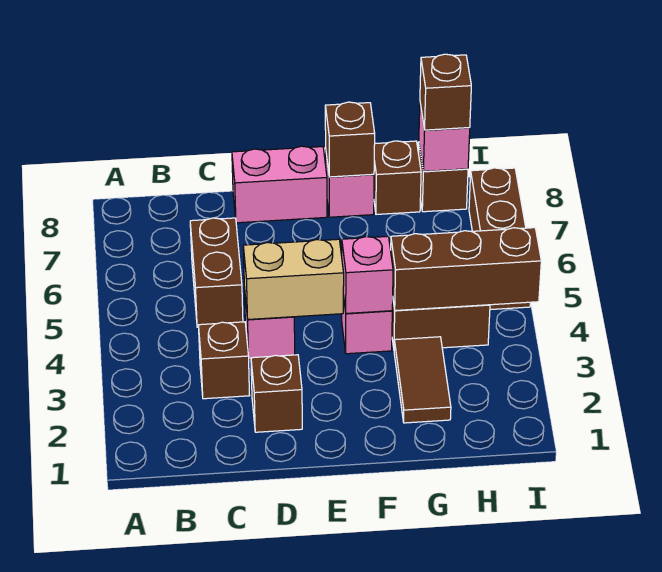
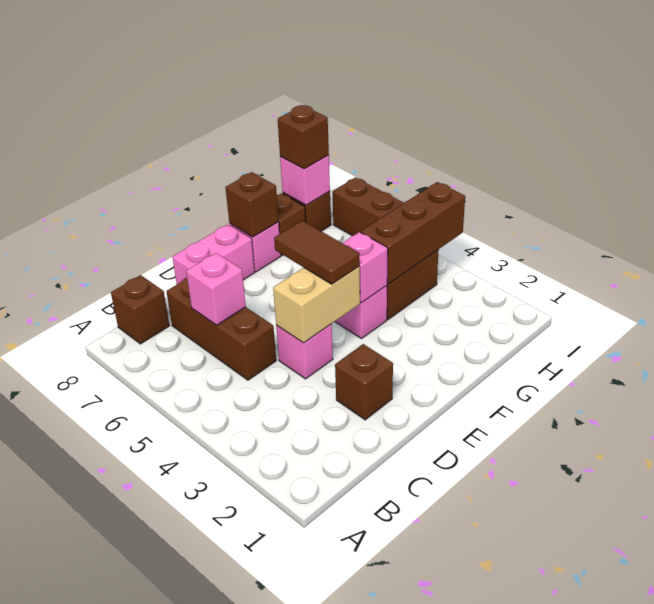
brown 1x1 brick [199,322,250,399] -> brown 1x1 brick moved to [111,275,169,344]
brown 1x2 brick [190,218,243,327] -> brown 1x3 brick [166,278,276,380]
none -> pink 1x1 brick [186,253,246,325]
brown 1x2 tile [394,337,451,423] -> brown 1x2 tile moved to [274,221,360,284]

